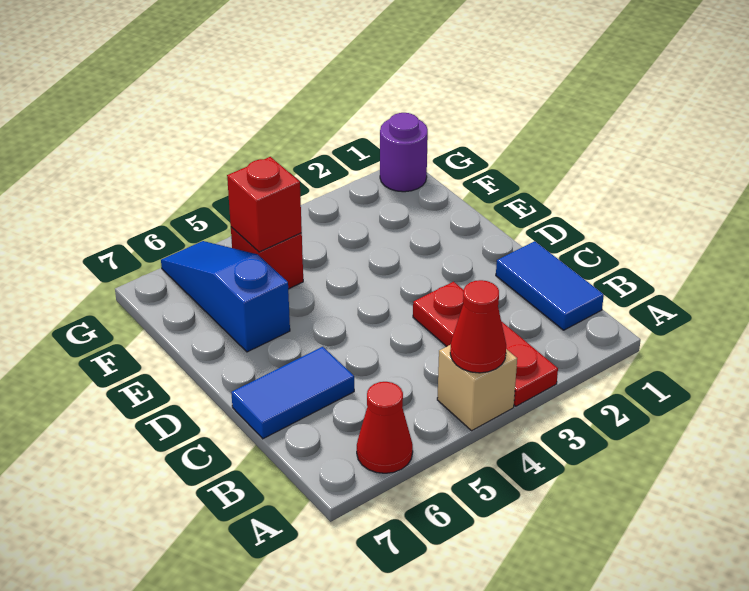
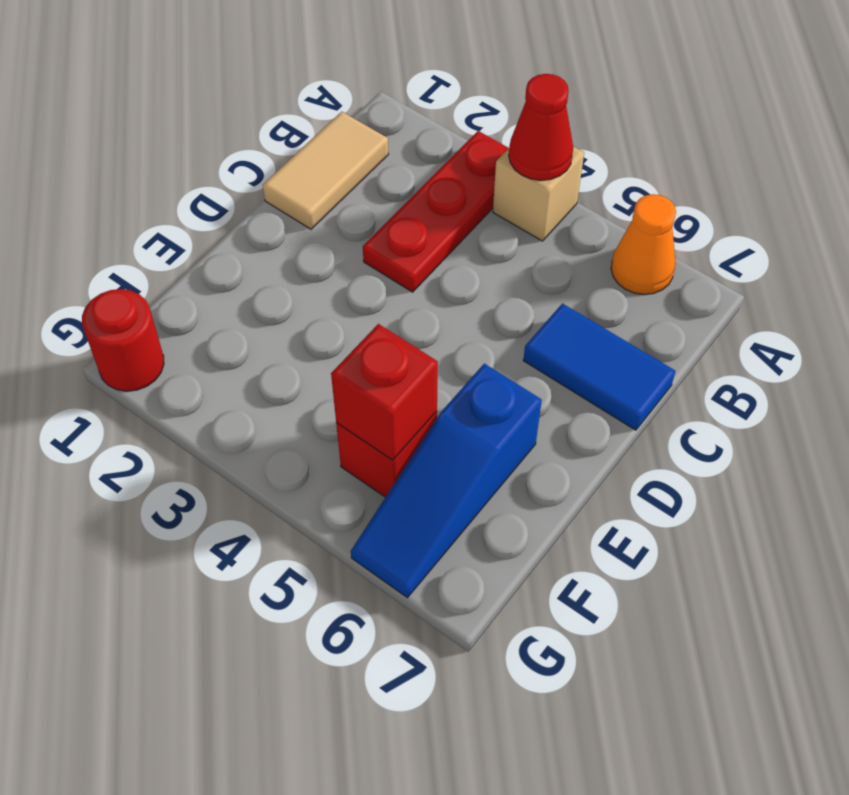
red 1x1 cone [357,382,413,473] -> orange 1x1 cone [611,194,676,295]
blue 1x2 tile [496,241,604,330] -> tan 1x2 tile [263,112,389,229]
purple 1x1 round brick [380,113,428,192] -> red 1x1 round brick [82,289,164,391]

